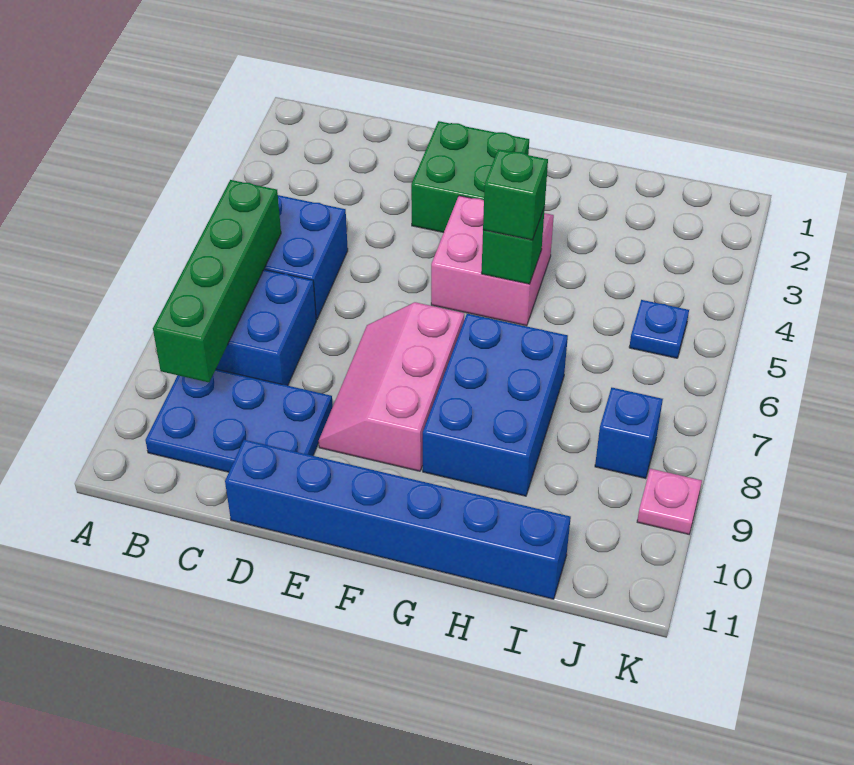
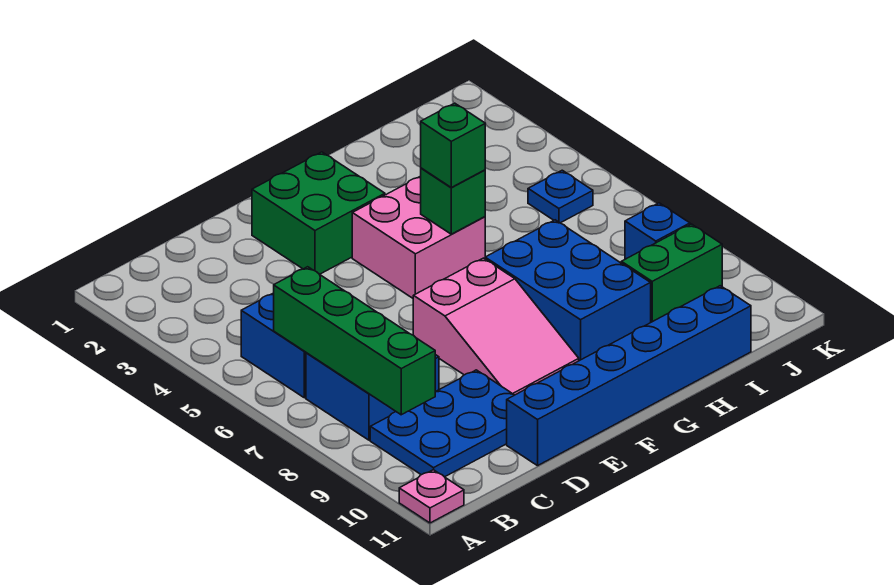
pink 2x3 slope [319,302,464,471] -> pink 2x3 slope turned to [413,258,579,395]
none -> green 1x2 brick [621,224,722,322]
pink 1x1 plate [637,469,702,534] -> pink 1x1 plate moved to [399,470,464,523]

